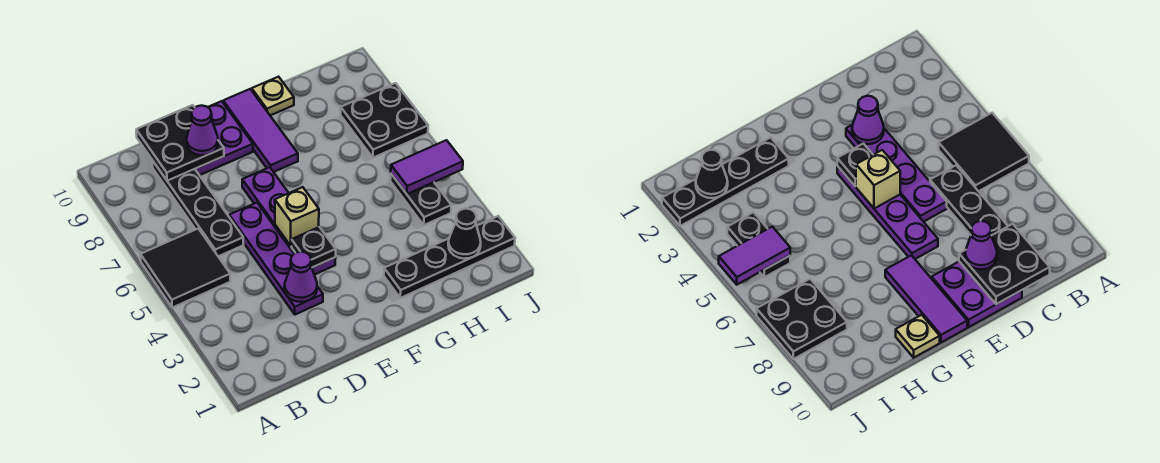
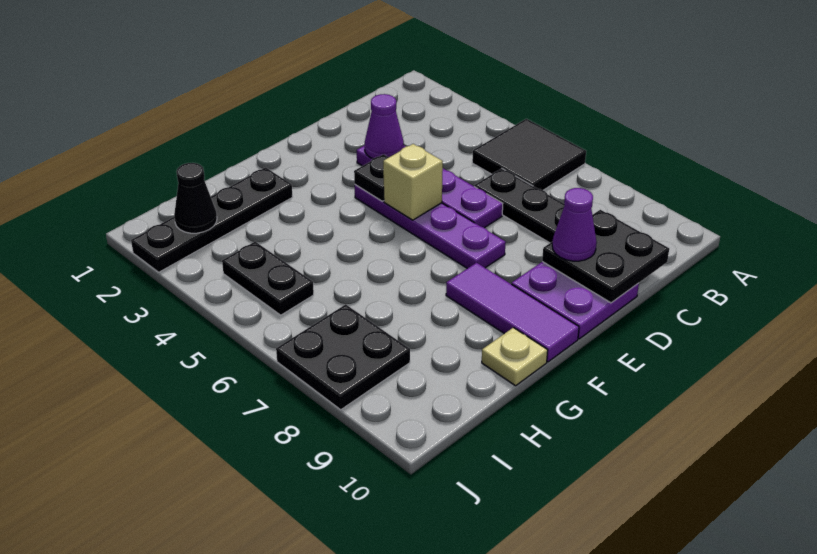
purple 1x2 tile [391,140,463,194] -> none

